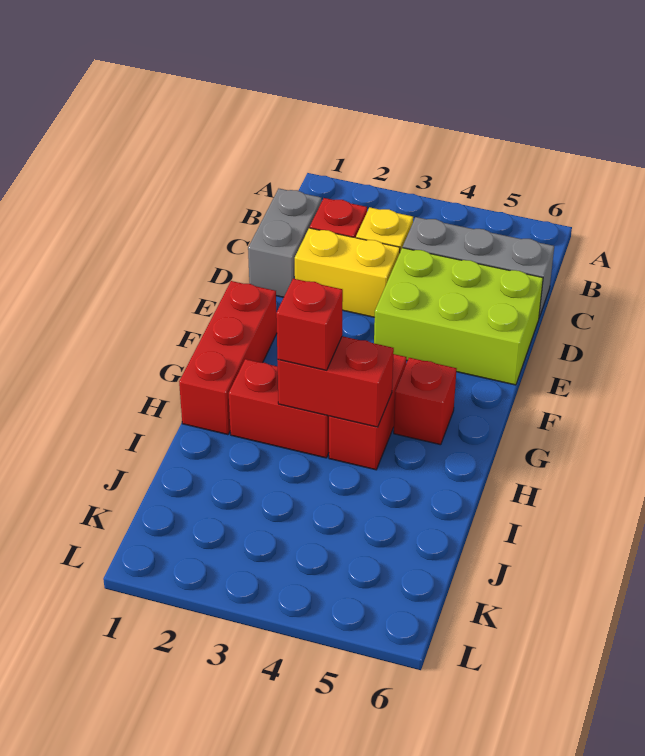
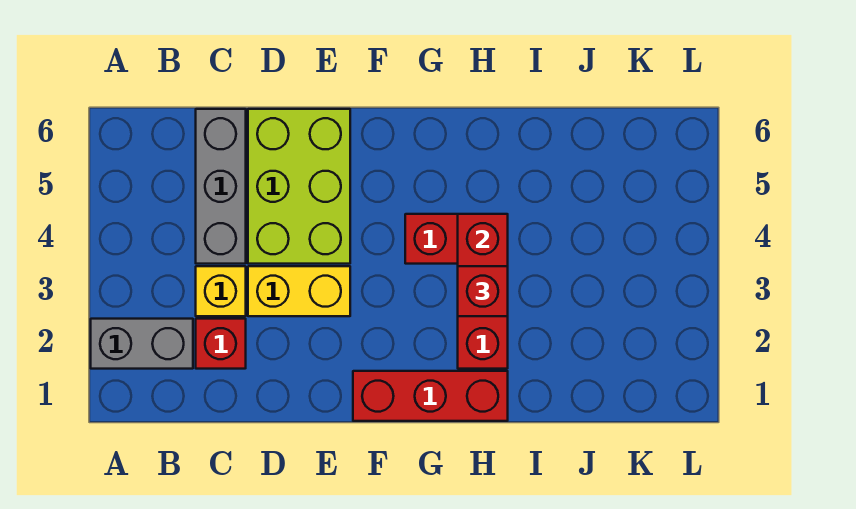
grey 1x2 brick [248,189,322,297] -> grey 1x2 brick moved to [91,319,193,369]
yellow 1x2 brick [295,228,400,317] -> yellow 1x2 brick turned to [248,266,350,316]
red 1x1 brick [394,358,457,445] -> none

